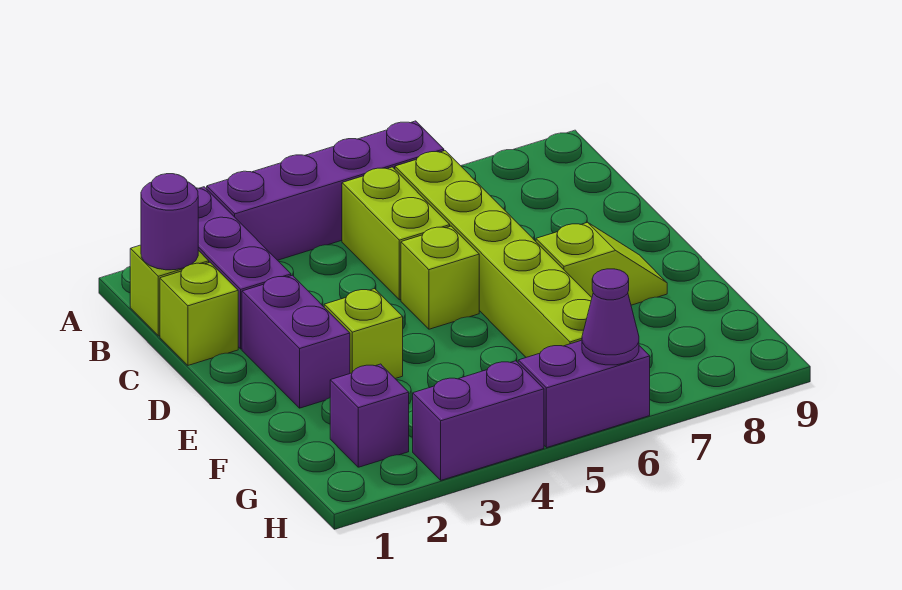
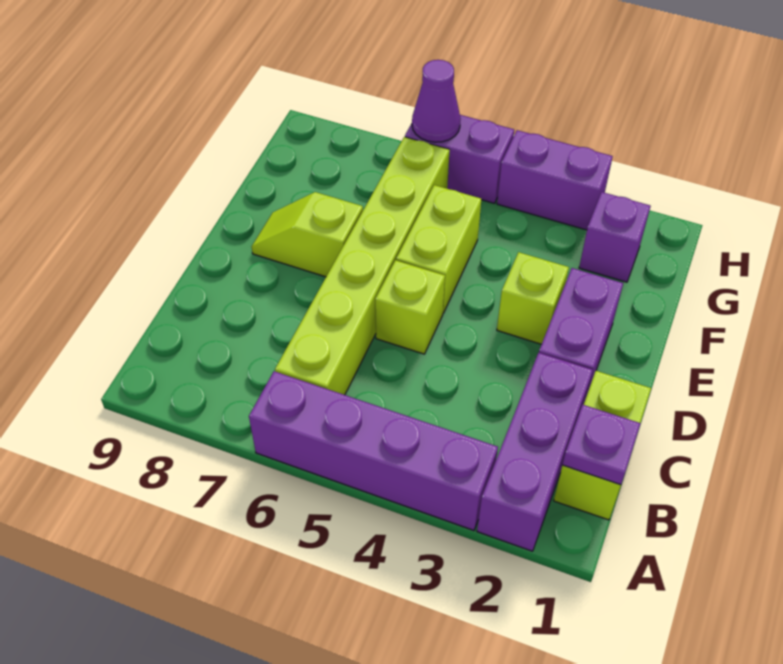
purple 1x1 round brick [141,174,198,270] -> purple 1x1 plate [562,405,641,485]
lime 1x2 brick [342,167,450,300] -> lime 1x2 brick moved to [396,185,481,313]

